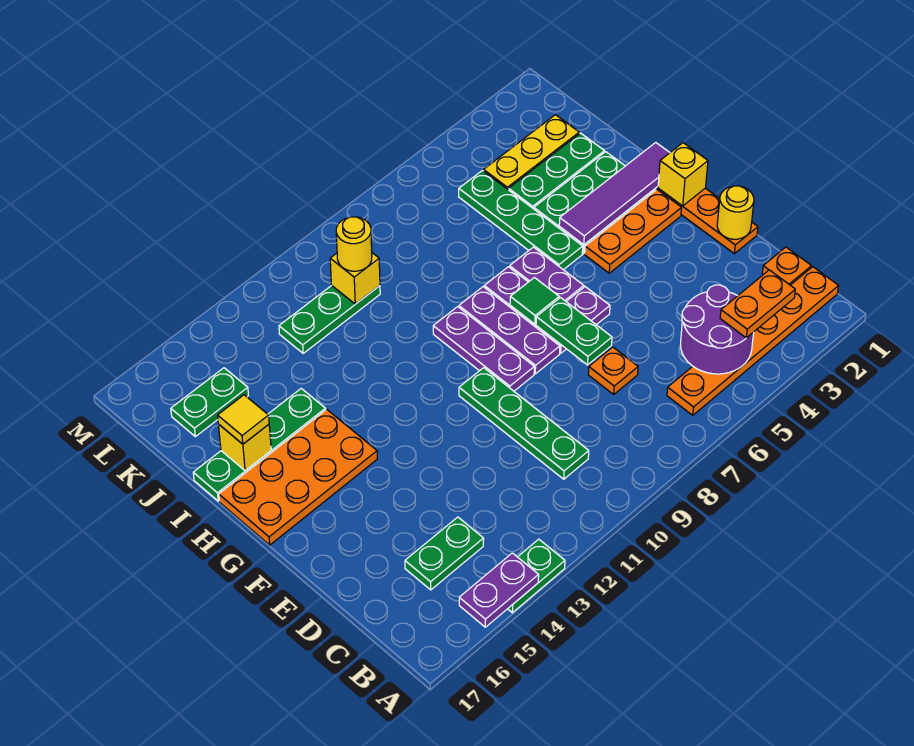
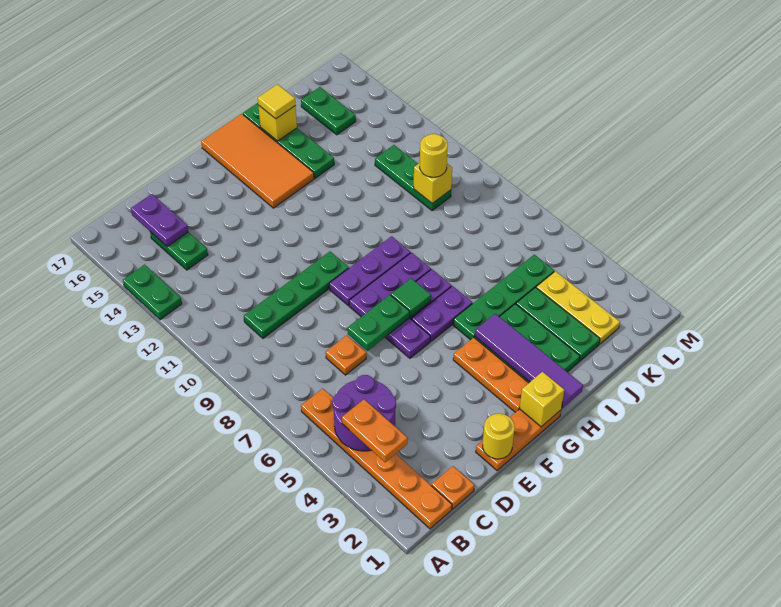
purple 1x2 plate [459,553,539,627] -> purple 1x2 plate moved to [131,194,188,247]
orange 2x4 plate [219,409,377,545] -> orange 2x4 tile [201,114,314,208]

